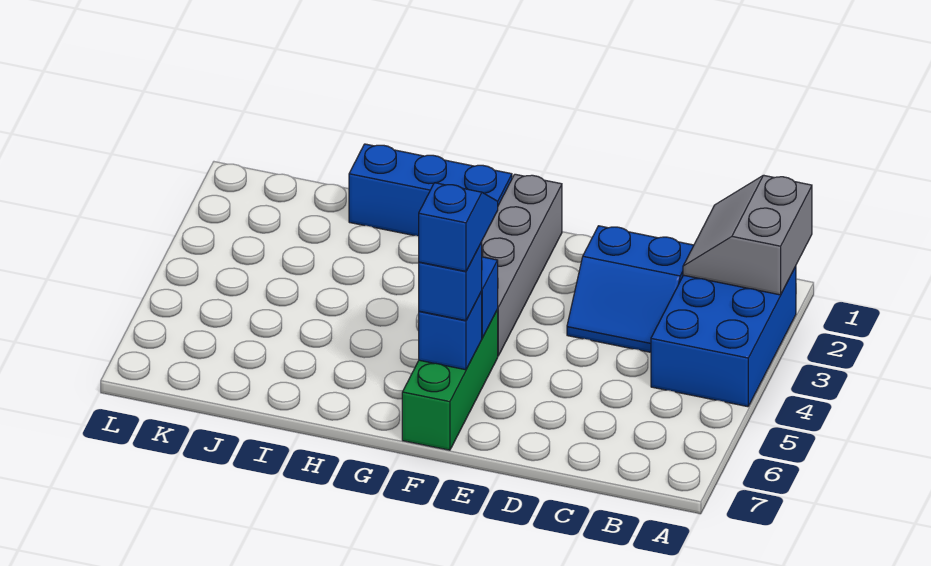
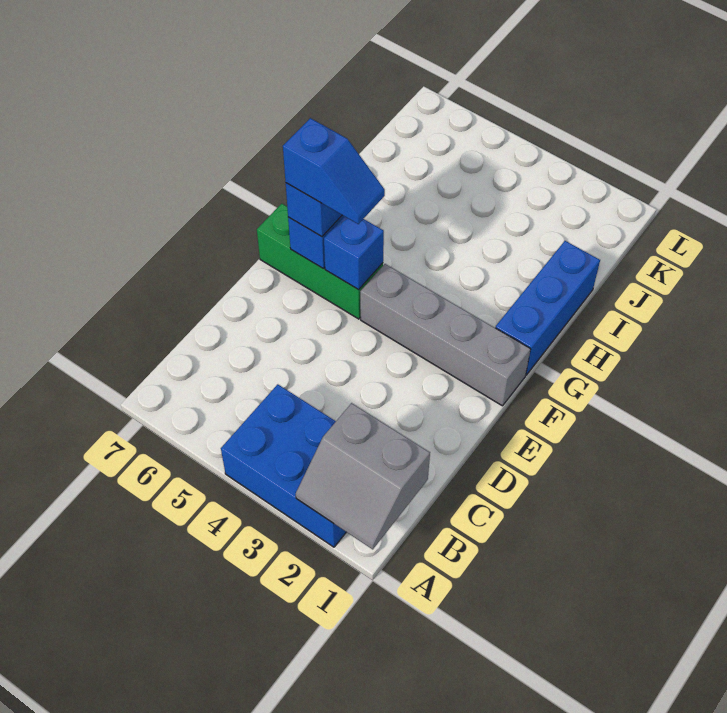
grey 2x2 slope [683,175,812,295] -> grey 2x2 slope turned to [296,403,430,549]
blue 2x2 slope [567,226,694,352] -> none

